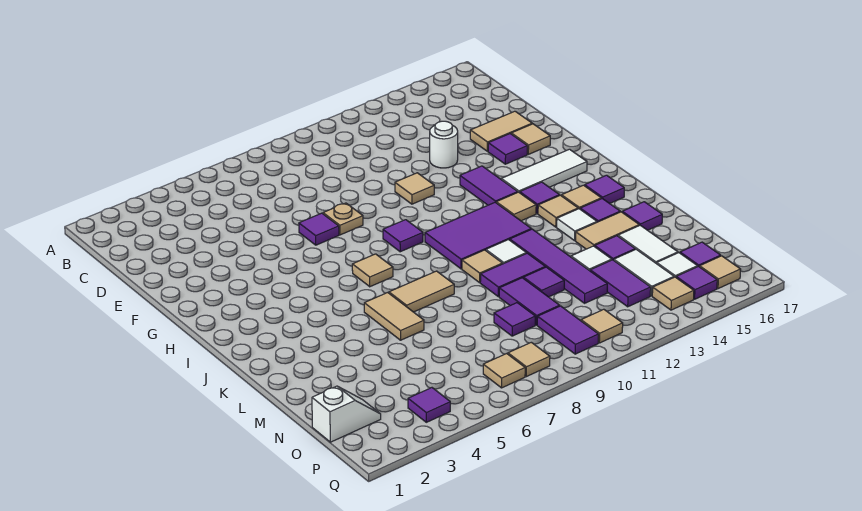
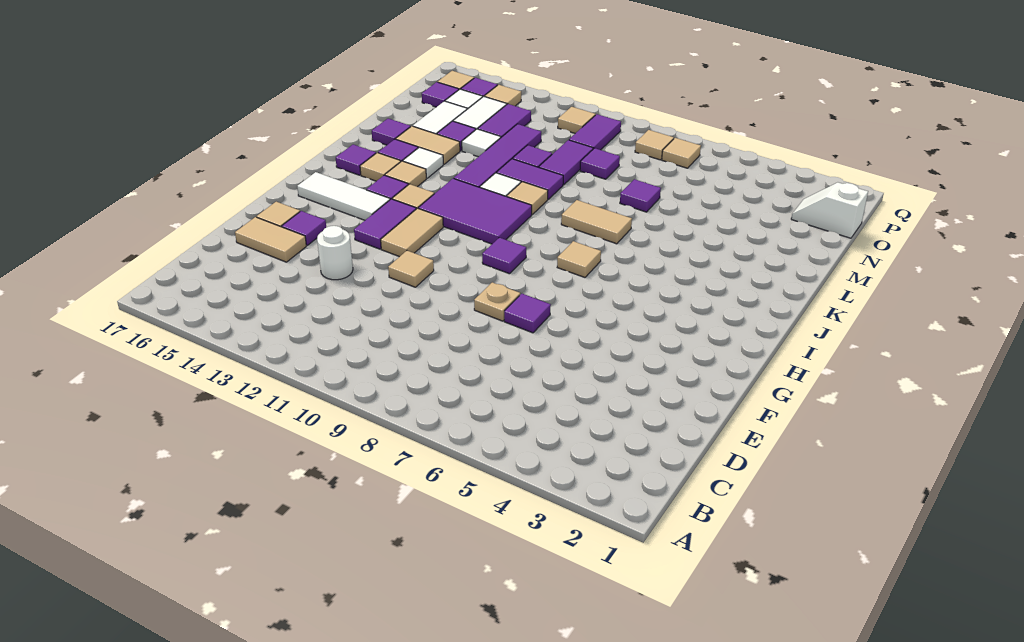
tan 1x2 tile [364,293,424,340] -> tan 1x2 tile moved to [381,208,443,257]
purple 1x1 tile [408,388,450,422] -> purple 1x1 tile moved to [620,179,661,212]

